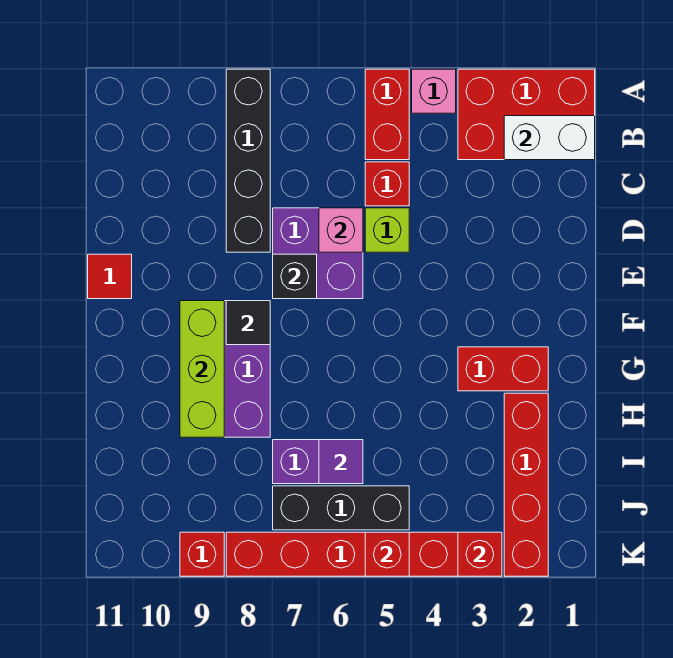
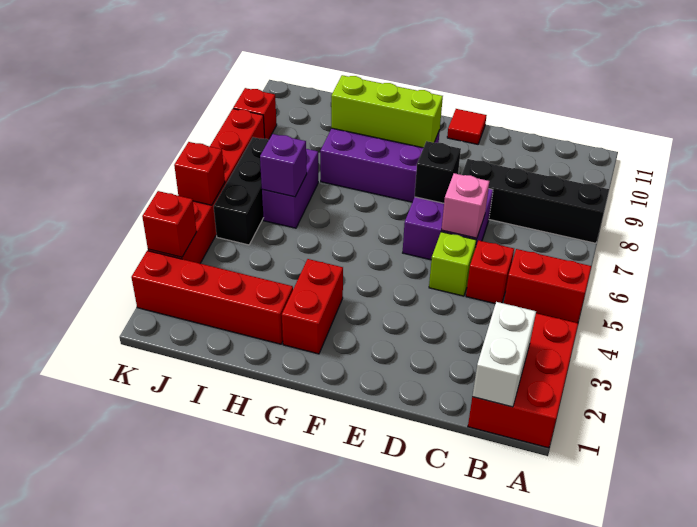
pink 1x1 brick [412,69,456,113] -> none
black 1x1 tile [226,301,270,345] -> none
purple 1x1 tile [319,440,363,484] -> purple 1x1 brick [260,134,307,197]

